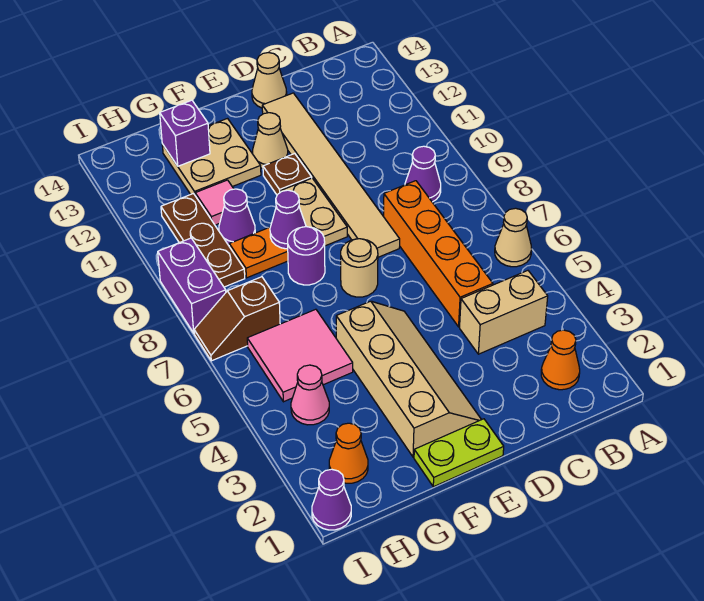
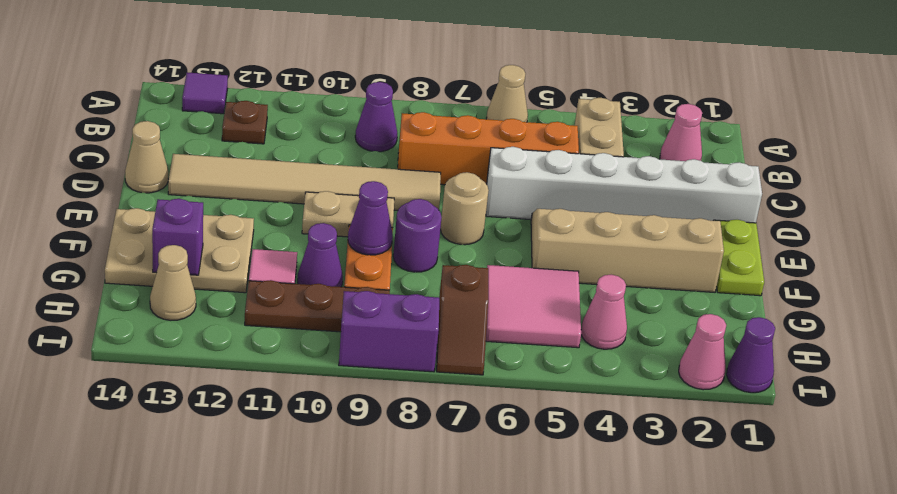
none -> purple 1x1 tile [182,72,228,114]
orange 1x1 cone [541,330,580,390] -> pink 1x1 cone [660,104,702,161]
none -> white 1x6 brick [486,147,762,223]
brown 1x1 plate [263,154,312,195] -> brown 1x1 plate moved to [222,101,268,144]
tan 1x1 cone [253,113,288,169] -> tan 1x1 cone moved to [150,245,196,320]
tan 2x2 plate [162,119,261,195] -> tan 2x3 plate [105,208,254,293]
orange 1x1 cone [329,423,368,483] -> none
none -> pink 1x1 cone [679,314,726,390]

